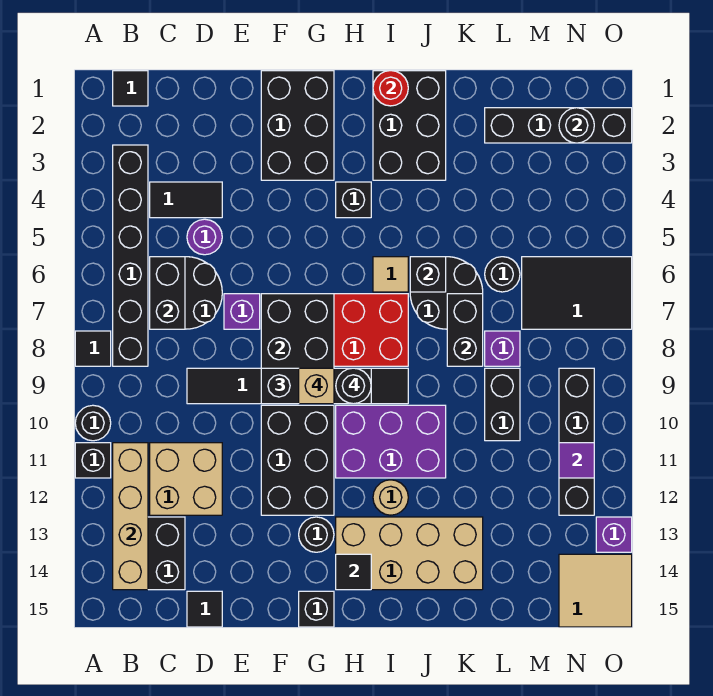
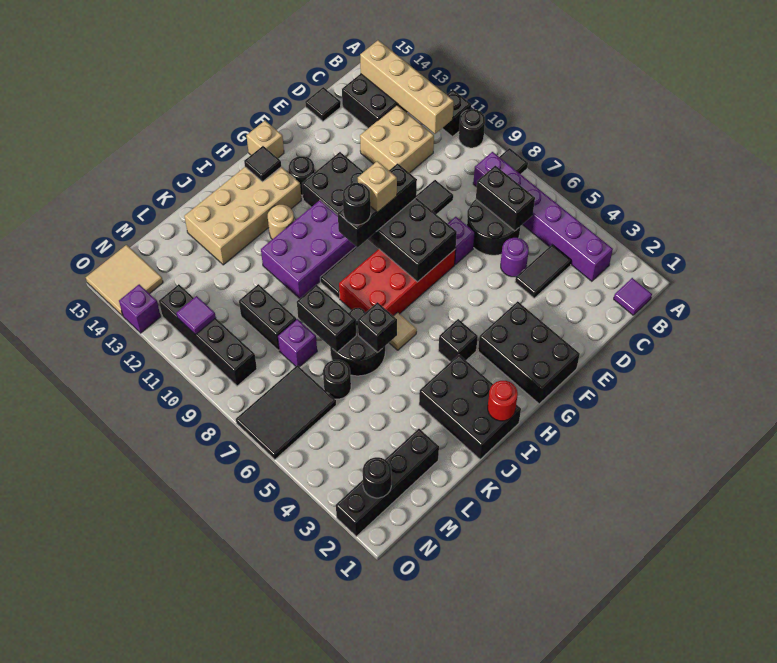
black 1x1 tile [113,71,148,106] -> purple 1x1 tile [614,278,652,315]
black 1x6 brick [113,145,148,366] -> purple 1x6 brick [473,152,613,281]
black 1x1 brick [299,591,334,627] -> tan 1x1 brick [246,121,284,158]

